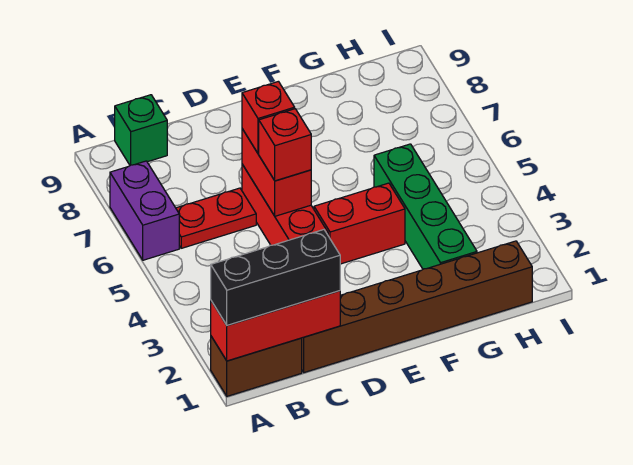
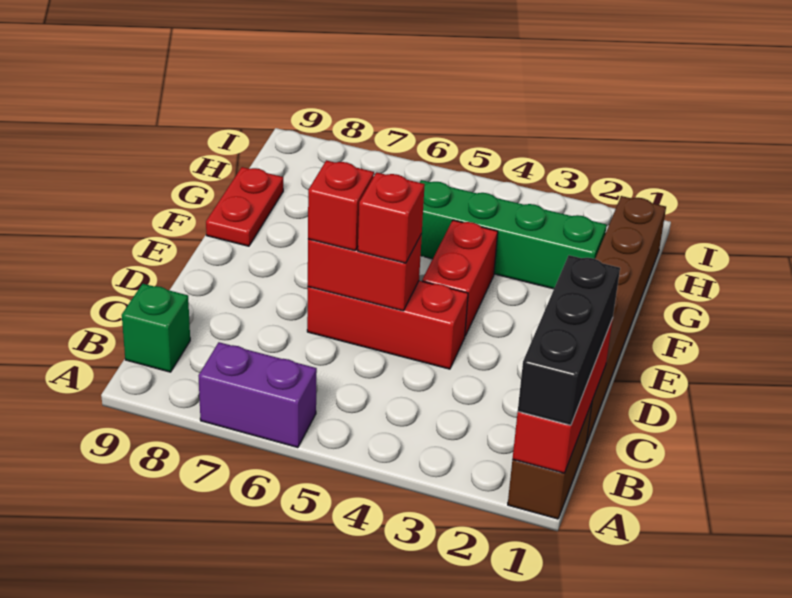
red 1x2 plate [176,188,256,248] -> red 1x2 plate moved to [206,167,283,246]

